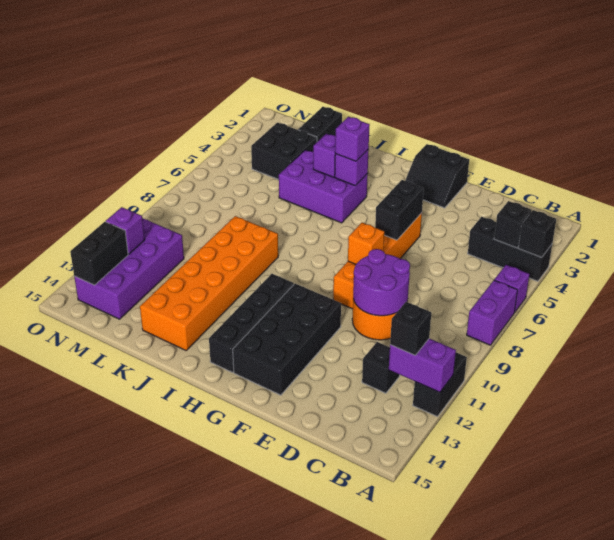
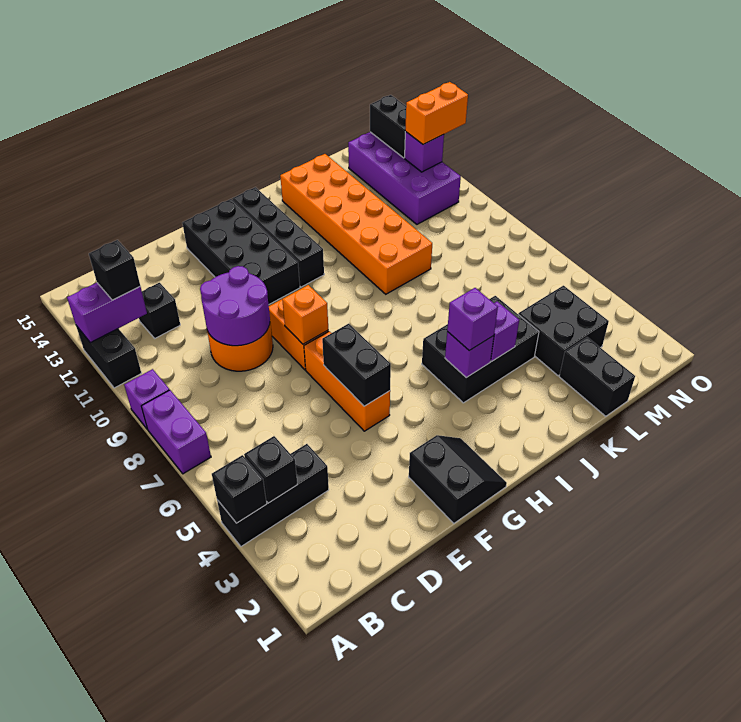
purple 1x1 brick [494,265,530,313] -> purple 1x1 brick moved to [124,369,169,429]
black 2x2 slope [405,144,469,208] -> black 2x2 slope turned to [409,435,507,523]
purple 2x3 brick [279,150,368,223] -> black 2x3 brick [422,296,539,403]
none -> orange 1x2 brick [405,82,468,144]

